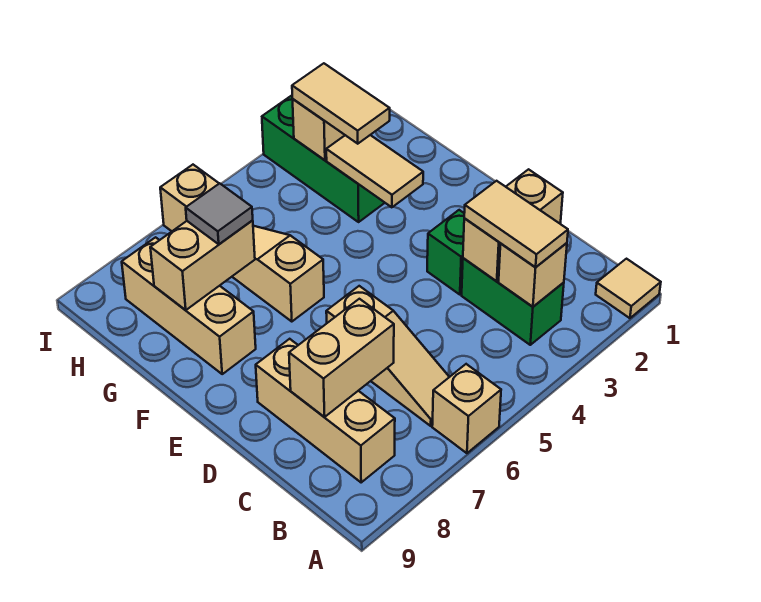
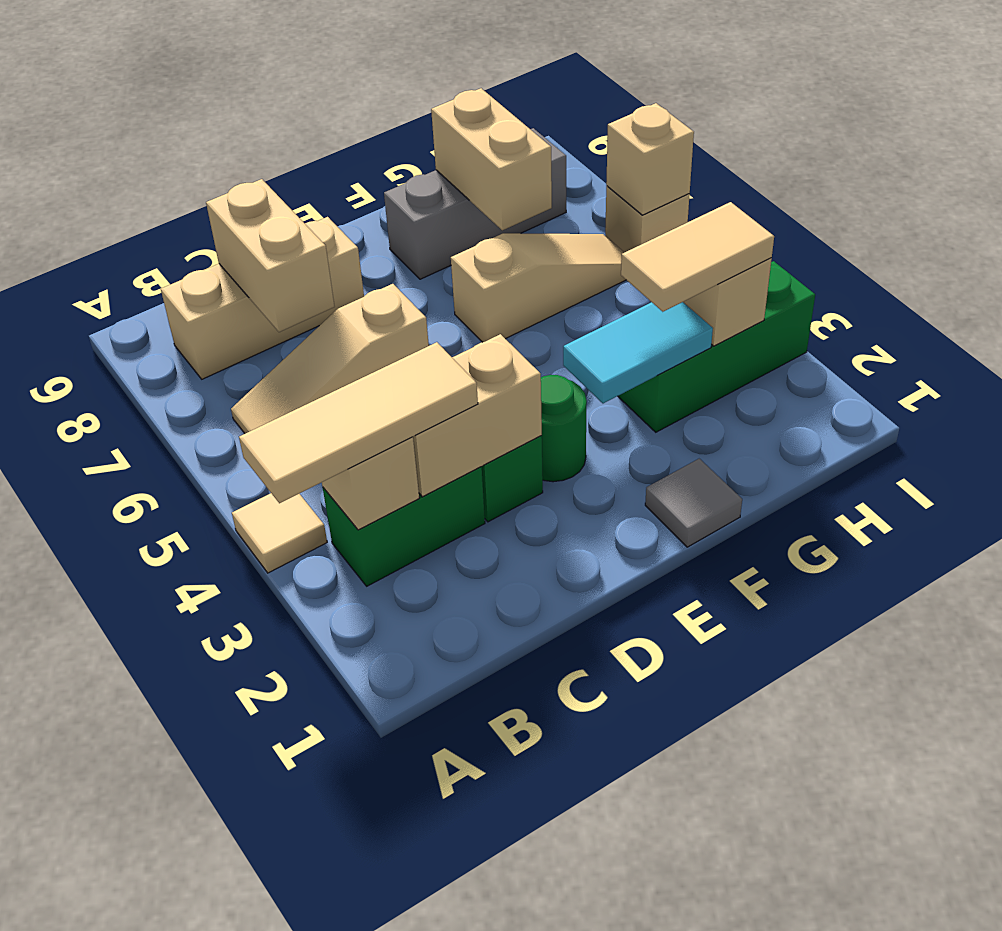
tan 1x1 tile [596,259,661,318] -> tan 1x1 tile moved to [232,493,327,573]
tan 1x1 brick [432,364,501,453] -> tan 1x1 brick moved to [606,103,694,215]
tan 1x2 tile [464,181,568,267] -> tan 1x3 tile [239,342,478,503]
tan 1x2 brick [463,169,563,281] -> tan 1x2 brick turned to [413,334,542,497]
none -> green 1x1 round brick [541,375,587,482]
tan 1x2 tile [326,135,423,207] -> cyan 1x2 tile [563,302,713,403]
tan 1x3 brick [122,237,256,374] -> grey 1x3 brick [384,128,566,279]
grey 1x1 tile [186,183,253,244] -> grey 1x1 tile moved to [645,459,742,547]

